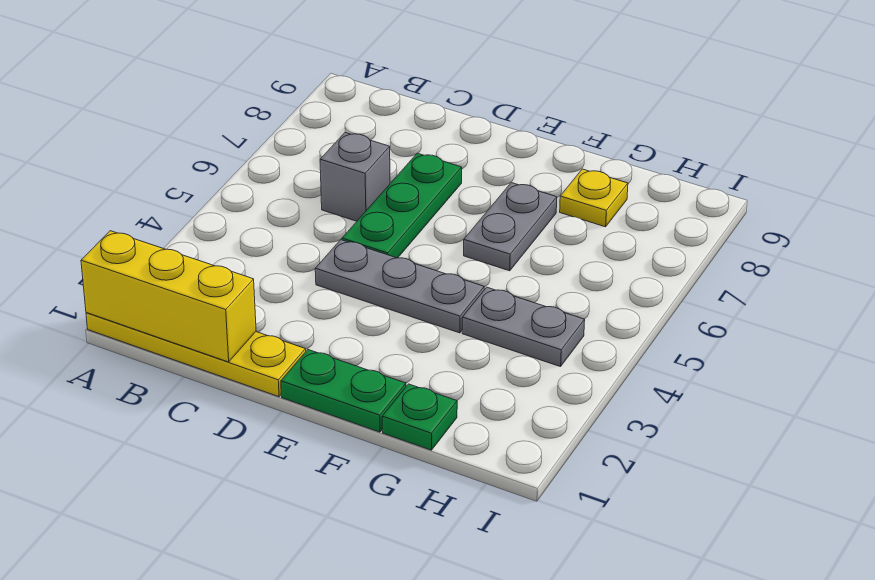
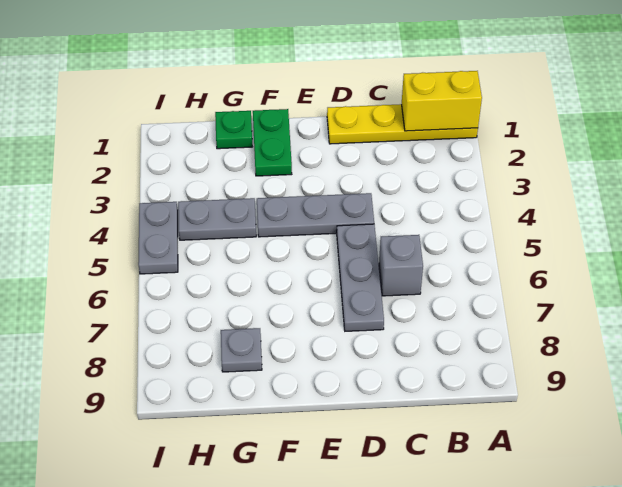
yellow 1x3 brick [81,231,256,362] -> yellow 1x2 brick [402,71,482,131]
green 1x3 plate [342,153,462,258] -> grey 1x3 plate [337,224,384,331]
green 1x2 plate [281,350,406,432] -> green 1x2 plate turned to [253,109,292,176]
grey 1x2 plate [464,183,557,271] -> grey 1x2 plate moved to [138,202,178,274]
yellow 1x1 plate [560,169,628,227] -> grey 1x1 plate [221,328,262,372]

